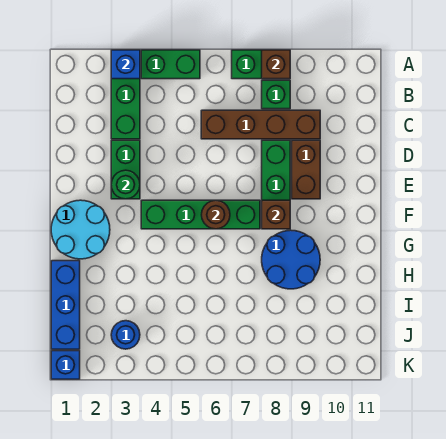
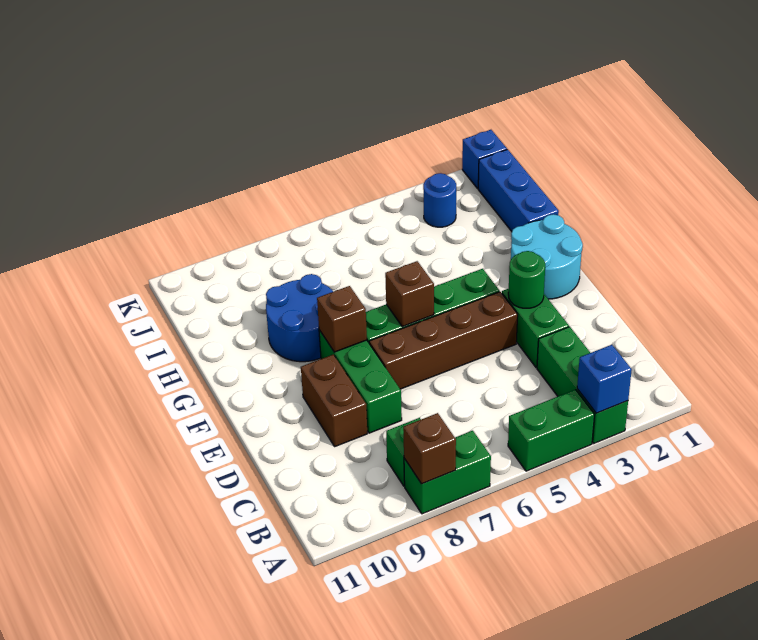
brown 1x4 brick [201,110,320,139] -> brown 1x4 brick moved to [369,292,518,389]
brown 1x1 round brick [202,200,230,229] -> brown 1x1 brick [385,261,434,327]

